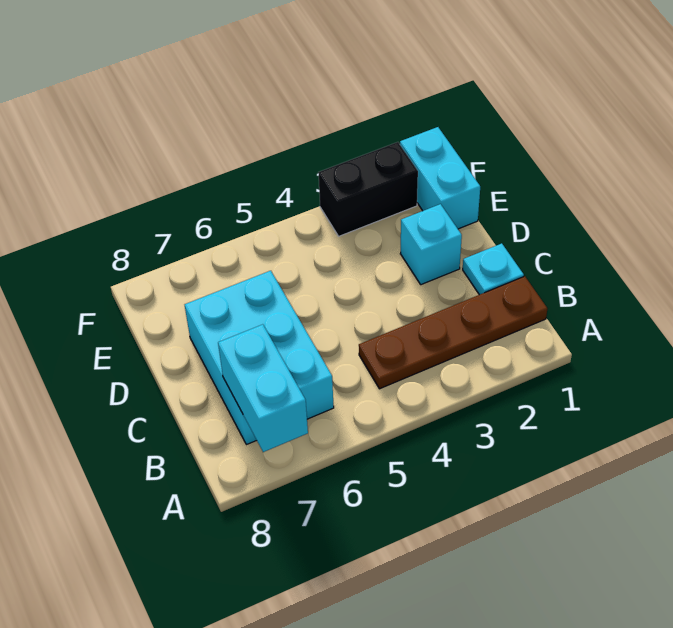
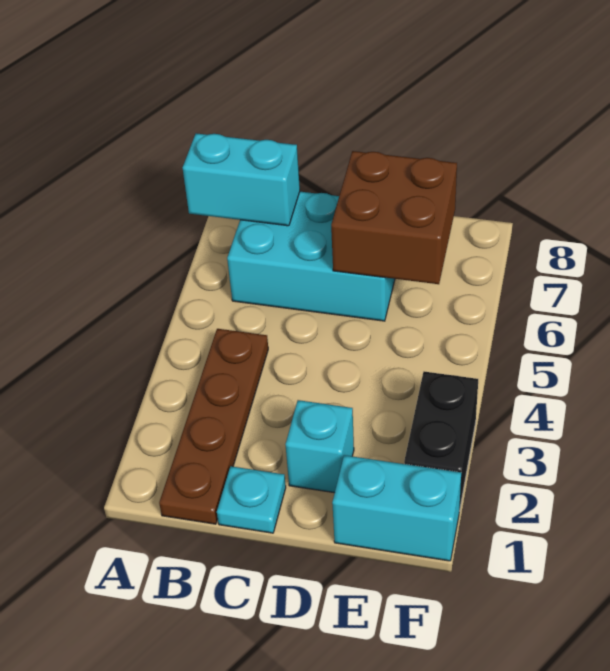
none -> brown 2x2 brick [331,151,457,284]

